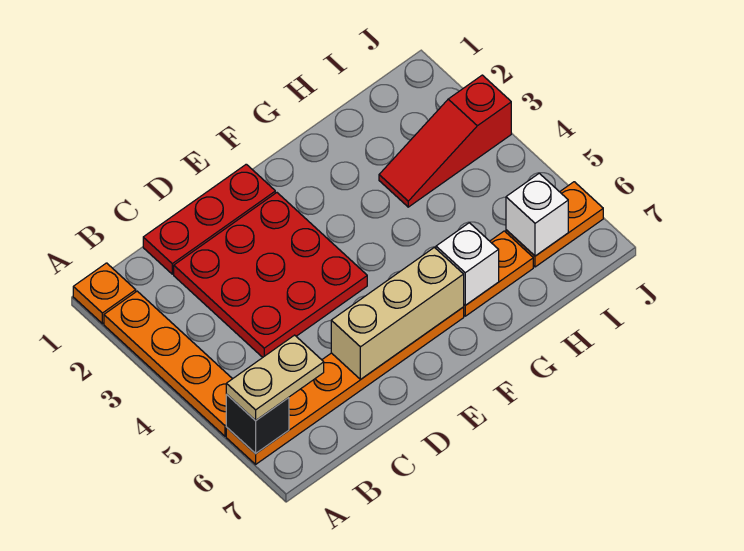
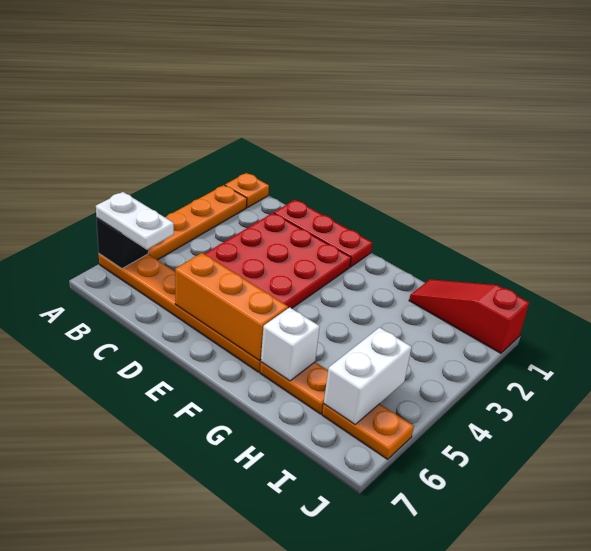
tan 1x2 plate [226,335,324,421] -> white 1x2 plate [96,192,174,250]
tan 1x3 brick [331,247,464,379] -> orange 1x3 brick [175,253,288,361]
red 1x3 slope [379,75,511,207] -> red 1x3 slope moved to [409,279,529,353]
white 1x1 brick [506,173,568,256] -> white 1x2 brick [324,327,411,424]

